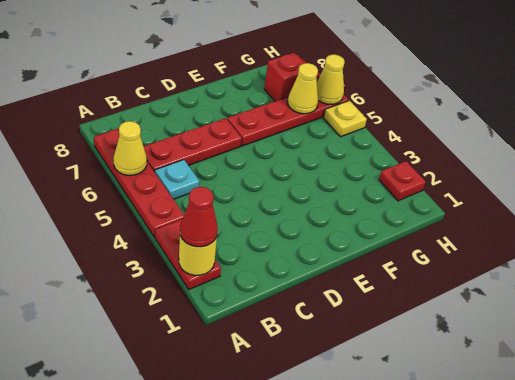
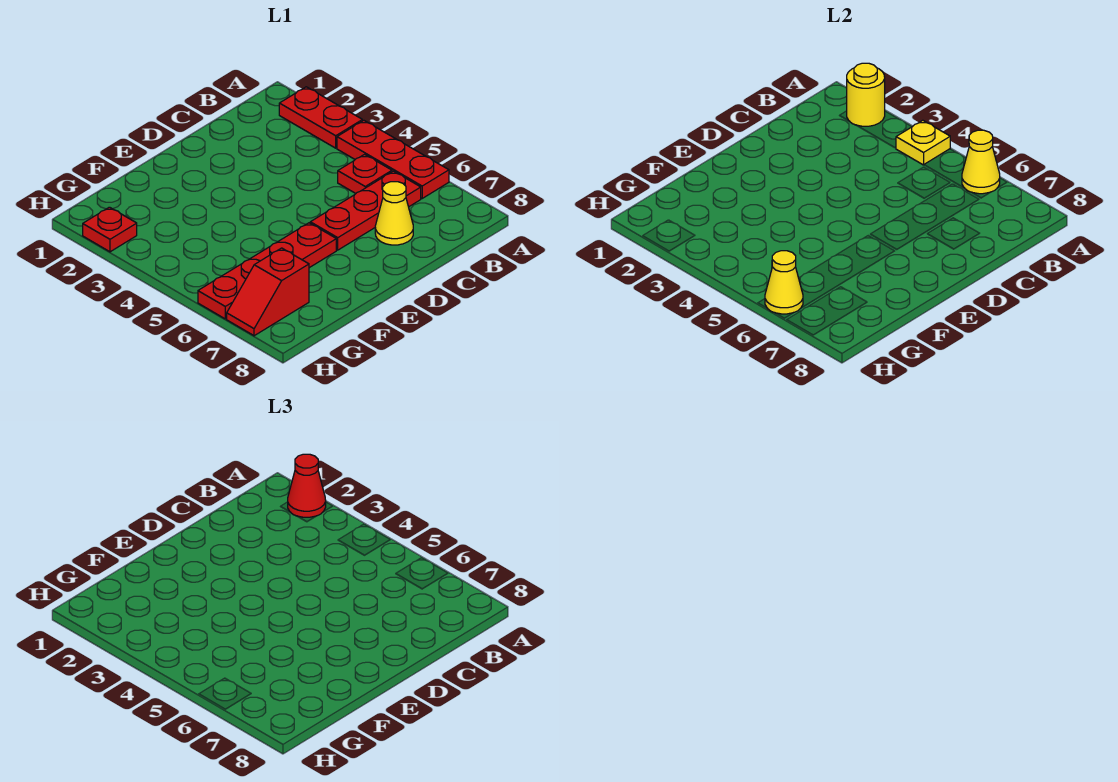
red 1x4 plate [94,129,184,237] -> red 1x3 plate [337,120,449,198]
cyan 1x1 plate [155,160,200,199] -> red 1x1 plate [338,154,392,193]
yellow 1x1 cone [288,63,318,114] -> yellow 1x1 cone moved to [375,182,413,245]
yellow 1x1 plate [324,101,367,137] -> yellow 1x1 plate moved to [896,120,950,165]

